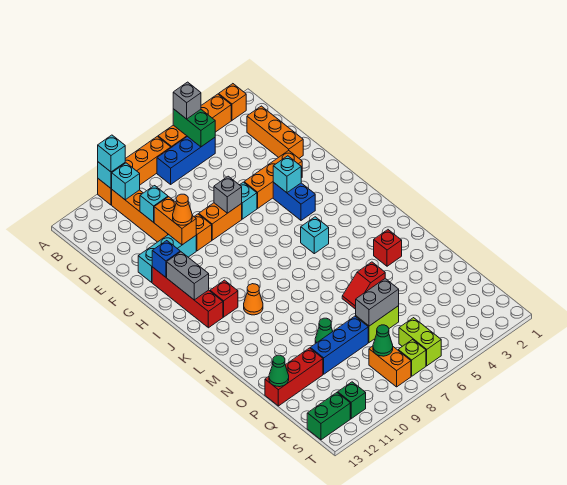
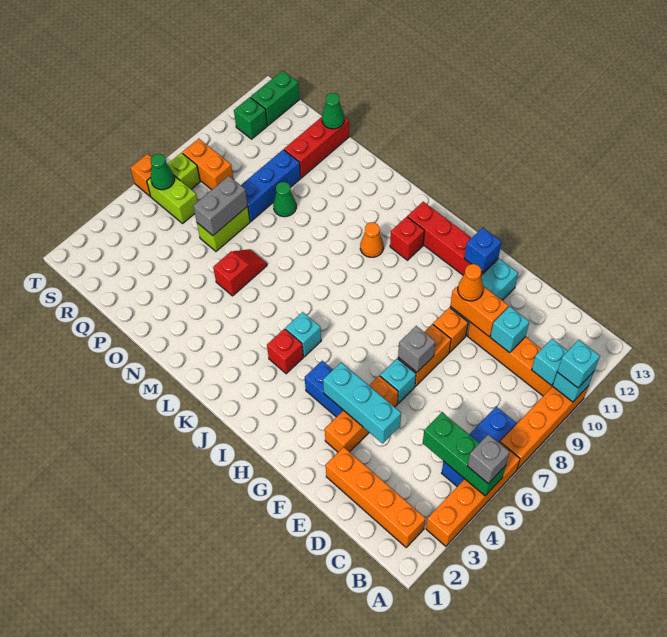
orange 1x1 brick [219,84,246,120] -> orange 1x1 brick moved to [131,154,152,196]
green 1x2 brick [173,109,215,147] -> green 1x3 brick [423,413,506,496]
orange 1x3 brick [247,106,303,158] -> orange 1x4 brick [326,447,425,547]
cyan 1x1 brick [273,156,301,193] -> cyan 1x3 brick [323,363,401,443]
grey 1x2 brick [167,252,209,300] -> none
red 1x1 brick [374,230,402,266] -> red 1x1 brick moved to [267,329,303,374]
green 1x1 cone [373,325,393,356] -> green 1x1 cone moved to [151,154,174,190]

